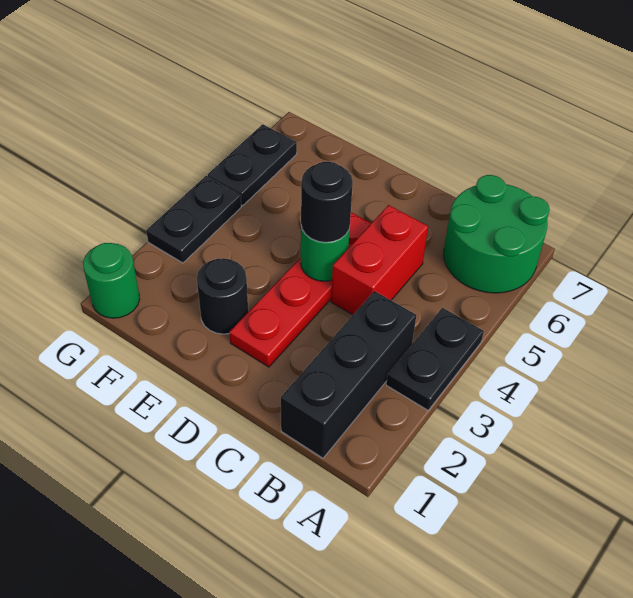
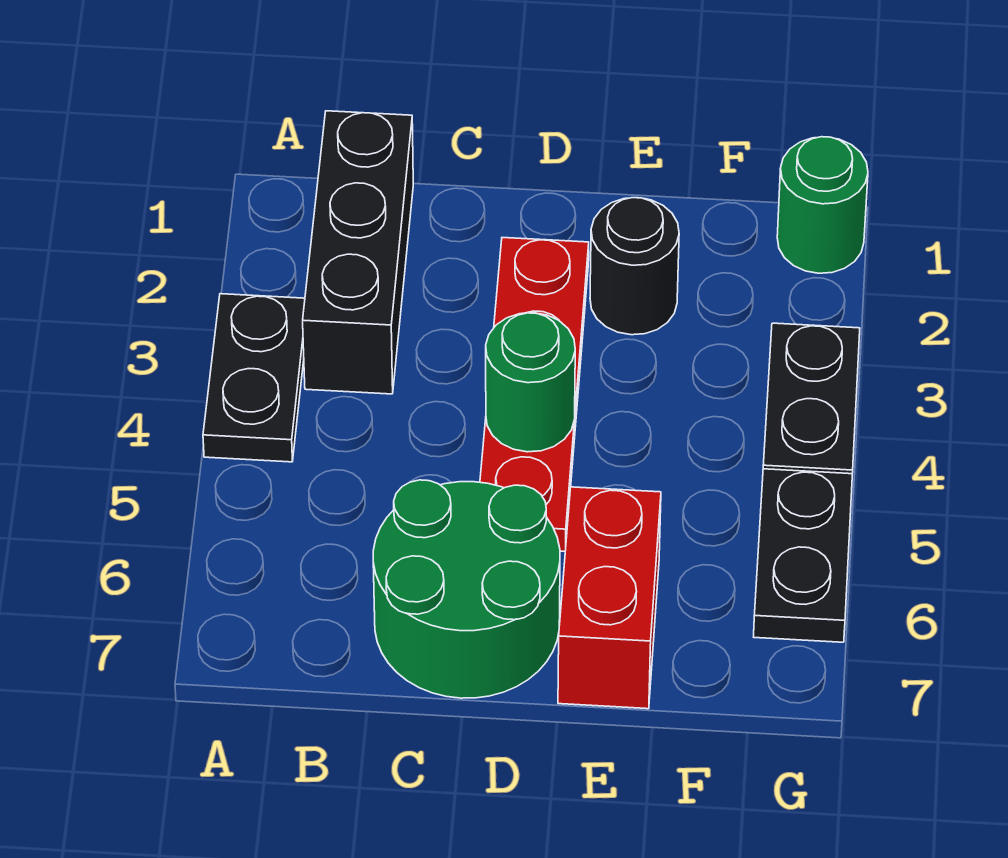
green 2x2 round brick [444,175,550,293] -> green 2x2 round brick moved to [373,480,560,698]
red 1x2 brick [331,205,428,315] -> red 1x2 brick moved to [558,487,661,709]
black 1x1 round brick [301,162,353,242] -> none

